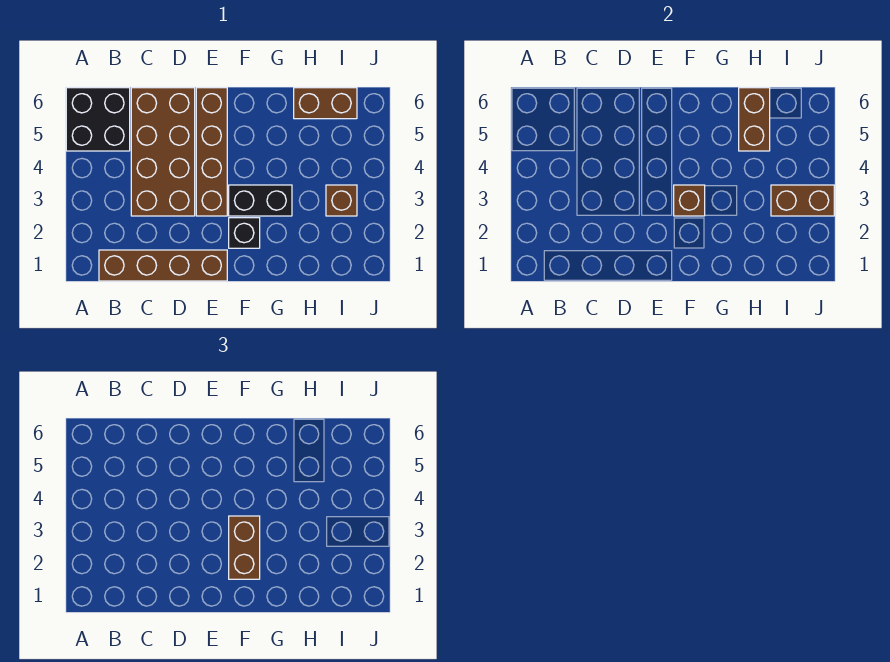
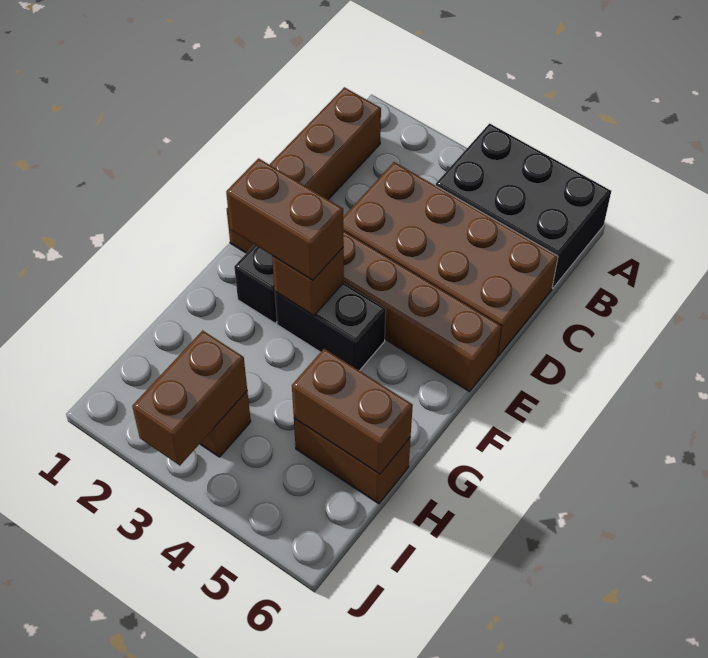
black 2x2 brick [66,88,130,151] -> black 2x3 brick [436,123,611,288]
black 1x2 brick [229,185,292,216] -> black 1x2 brick turned to [275,283,386,371]
brown 1x2 brick [294,88,357,119] -> brown 1x2 brick turned to [294,419,410,504]

